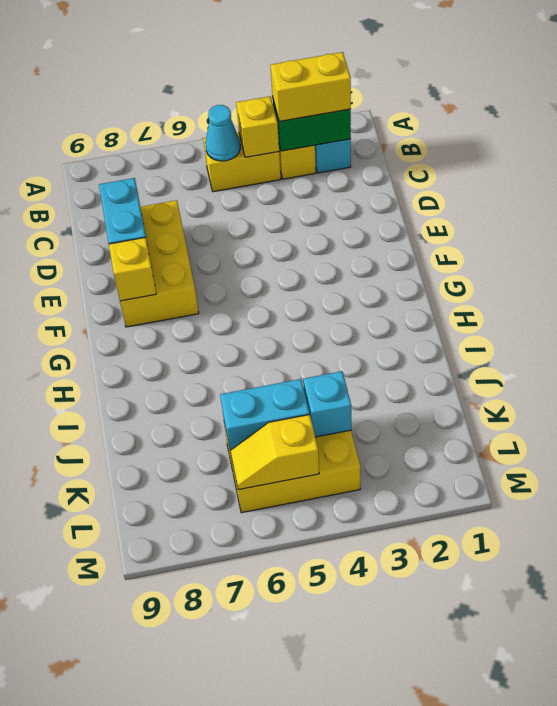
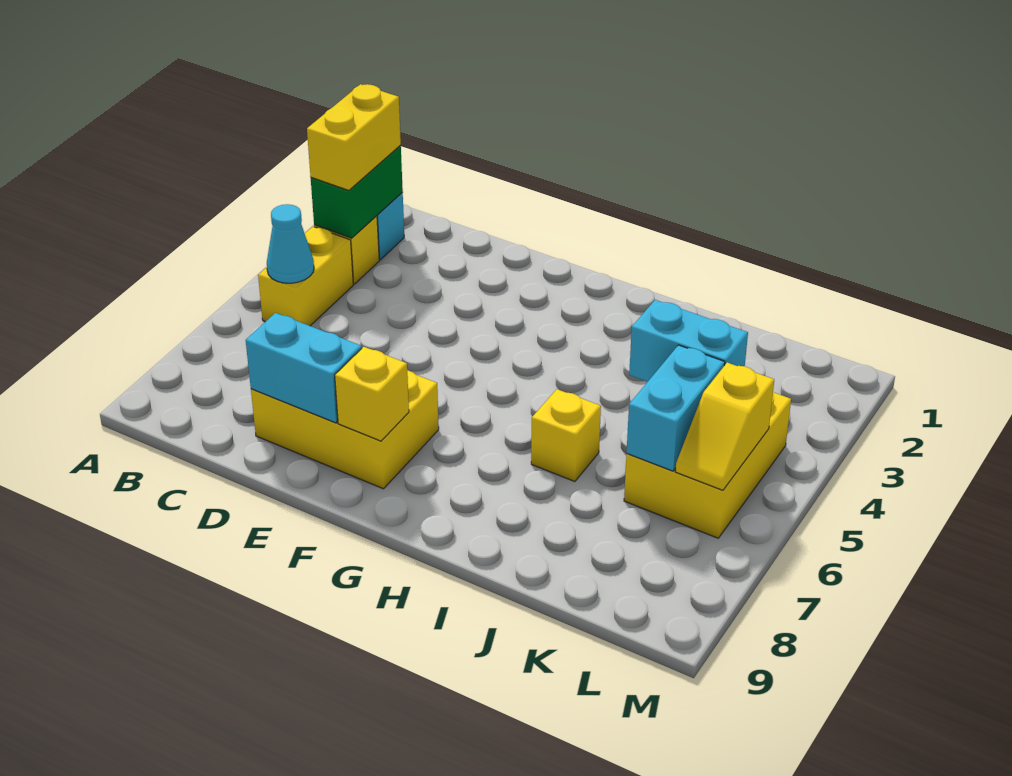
yellow 1x1 brick [236,96,279,157] -> yellow 1x1 brick moved to [531,389,601,482]
cyan 1x1 brick [303,371,351,437] -> cyan 1x2 brick [629,300,748,382]

